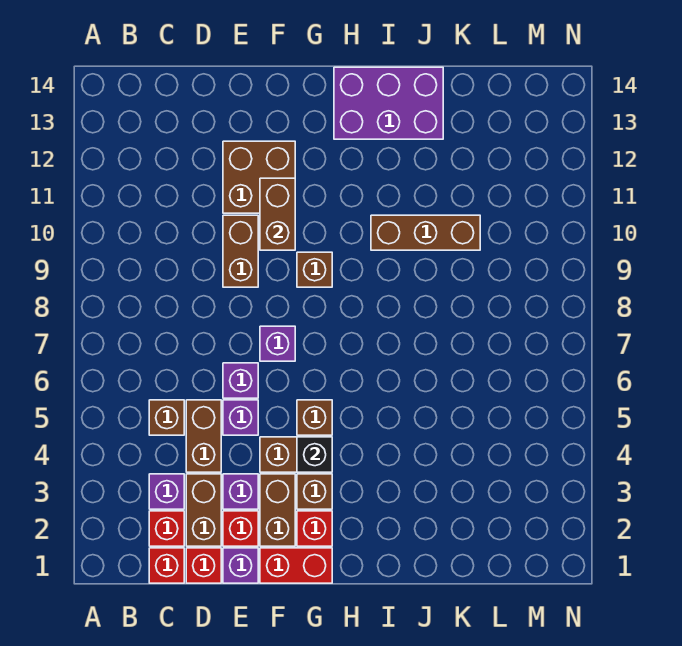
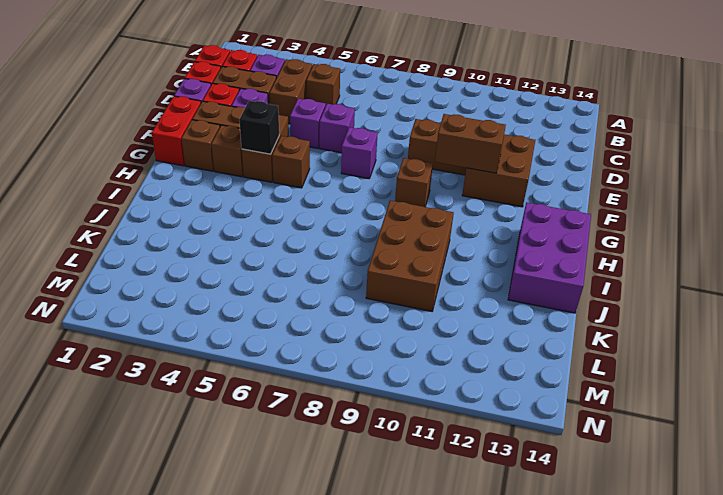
brown 1x2 brick [186,400,221,472] -> brown 1x2 brick turned to [270,59,312,124]
red 1x1 brick [297,511,332,546] -> brown 1x1 brick [181,120,220,171]
brown 1x3 brick [371,215,480,250] -> brown 2x3 brick [366,201,454,311]

